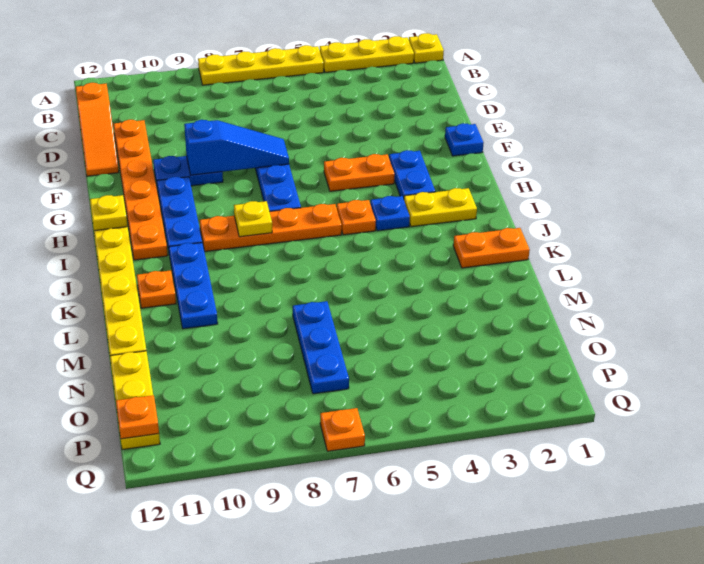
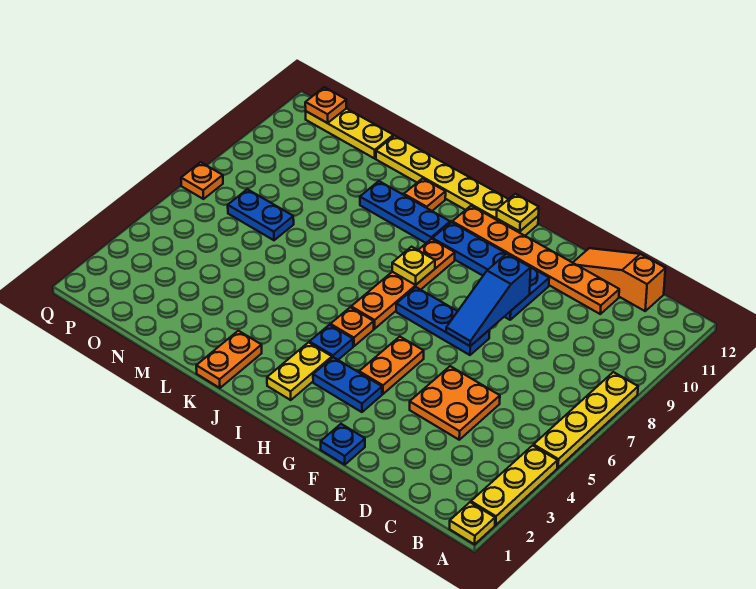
none -> orange 2x2 plate [410,366,500,440]
blue 1x3 plate [293,301,349,394] -> blue 1x2 plate [228,189,294,240]

